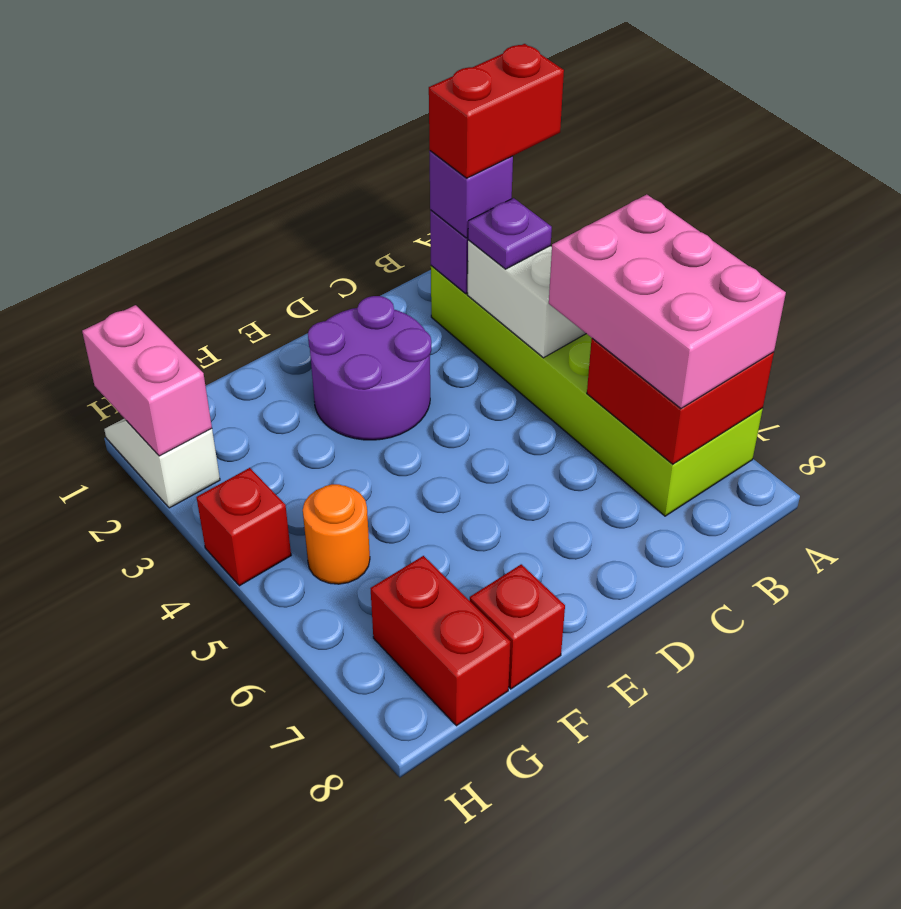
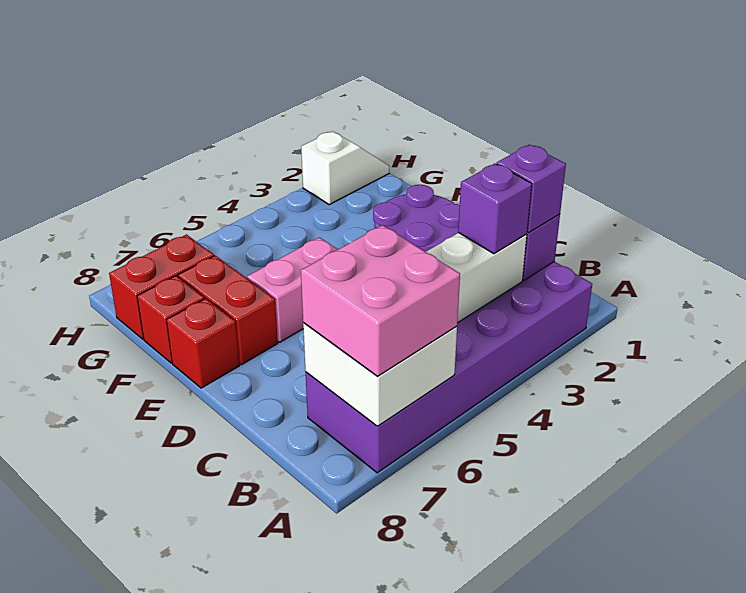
lime 2x6 brick [431,266,763,516] -> purple 2x6 brick [306,261,592,473]
red 1x2 brick [429,44,564,178] -> red 1x2 brick moved to [178,256,278,365]
pink 2x3 brick [549,194,786,408] -> pink 2x2 brick [301,225,460,376]
red 2x2 brick [587,338,774,464] -> white 2x2 brick [303,323,457,426]
purple 1x1 plate [468,198,552,269] -> purple 1x1 brick [458,164,532,254]
orange 1x1 round brick [303,484,370,584] -> none
pink 1x2 brick [82,305,212,456] -> pink 1x2 brick moved to [247,237,338,342]
red 1x1 brick [196,468,291,586] -> red 1x1 brick moved to [167,298,239,388]

